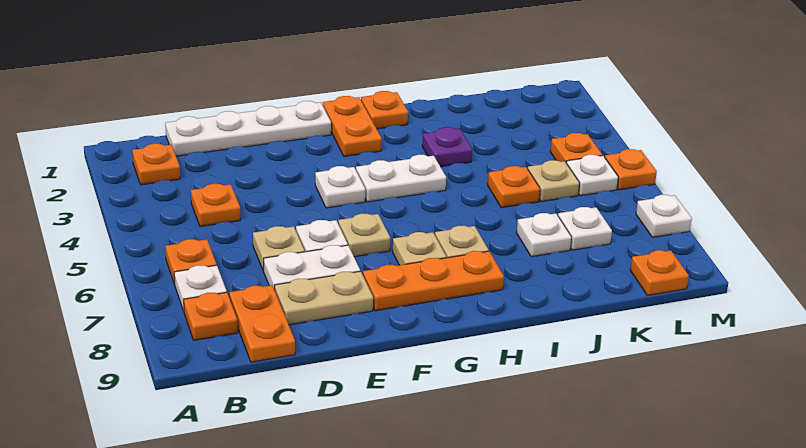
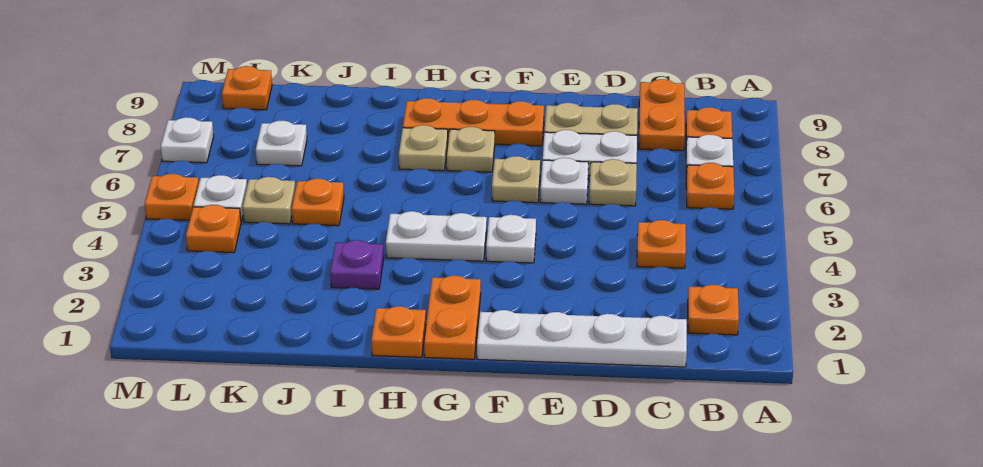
white 1x1 plate [517,213,571,257] -> none

